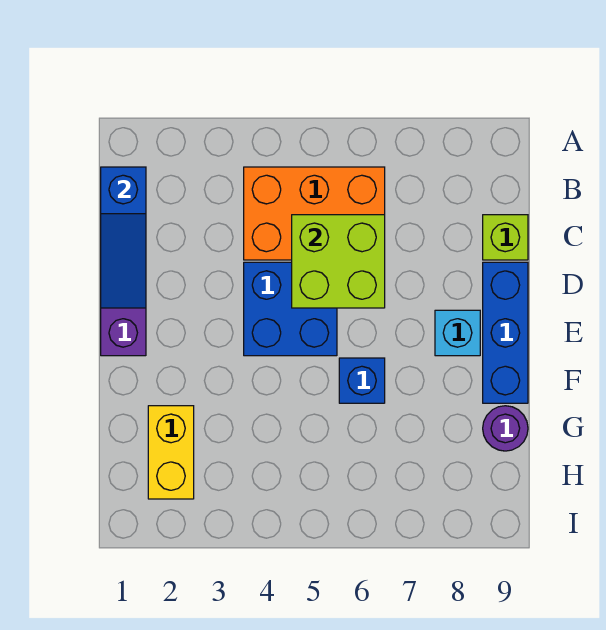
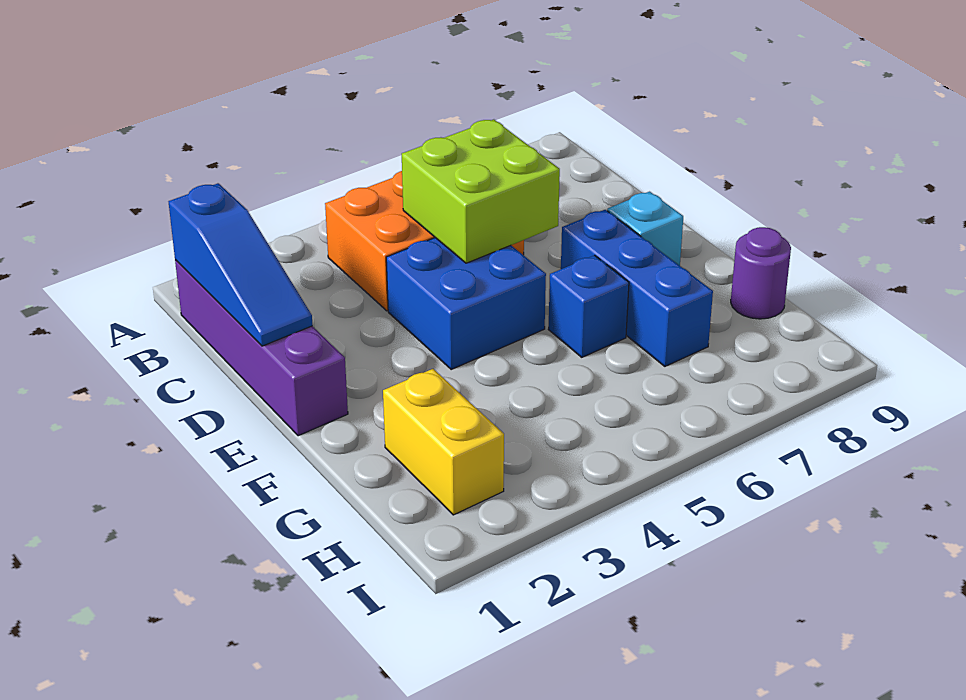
lime 1x1 brick [483,215,528,260] -> none
blue 1x3 brick [483,262,528,403] -> blue 1x3 brick moved to [561,210,713,366]

